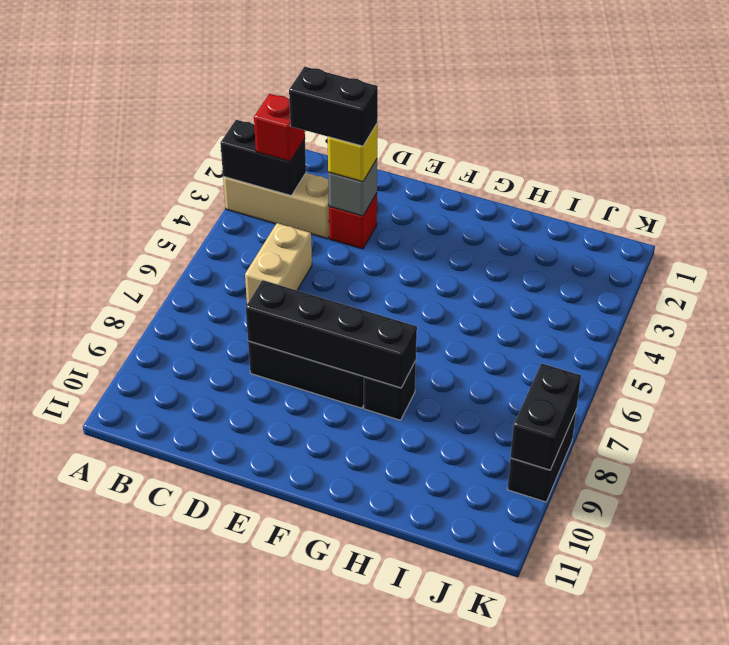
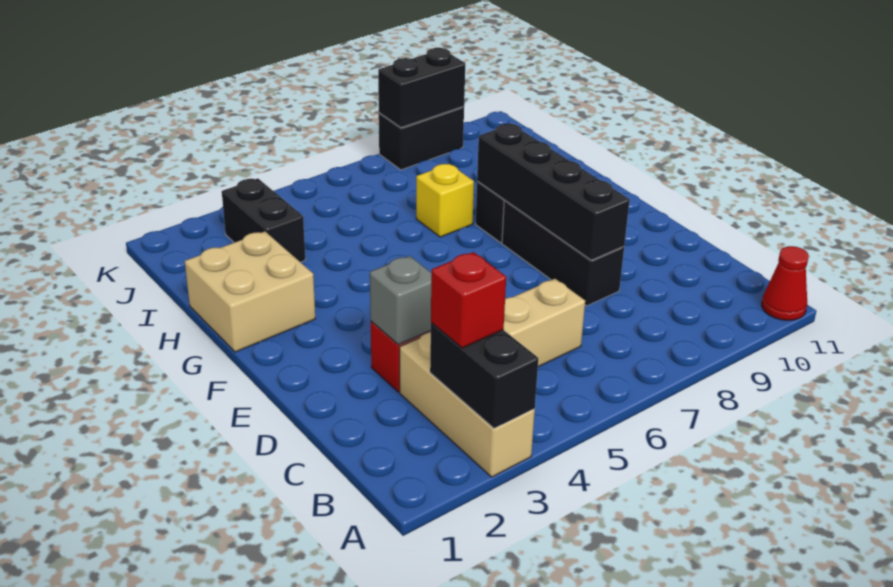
none -> red 1x1 cone [762,246,809,320]
black 1x2 brick [289,67,378,146] -> black 1x2 brick moved to [222,179,305,262]
yellow 1x1 brick [327,124,377,182] -> yellow 1x1 brick moved to [416,164,474,237]
none -> tan 2x2 brick [185,232,315,352]

